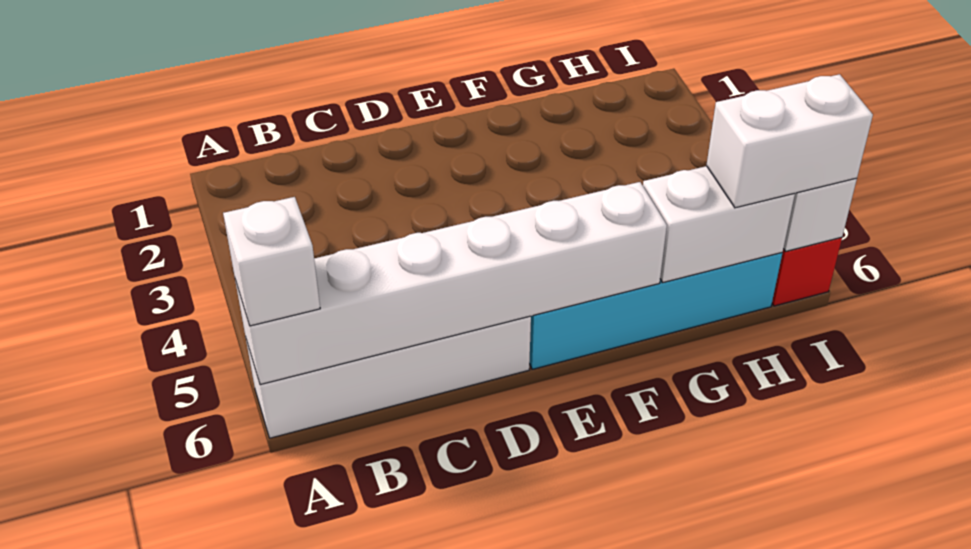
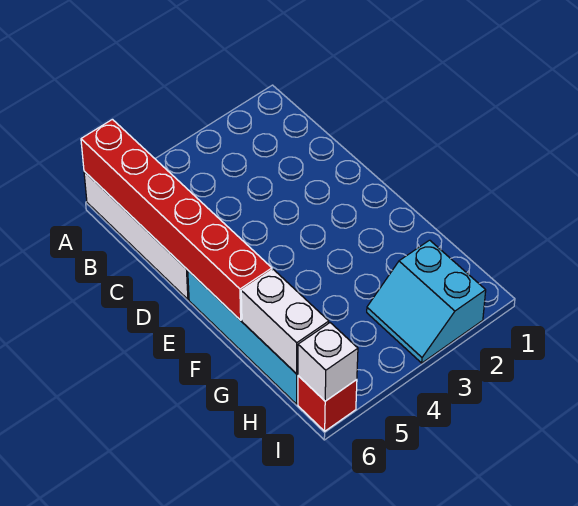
white 1x6 brick [235,182,667,385] -> red 1x6 brick [81,119,272,320]
white 1x1 brick [223,197,320,326] -> none
none -> cyan 2x2 slope [367,240,486,363]
white 1x2 brick [706,74,873,208] -> none

